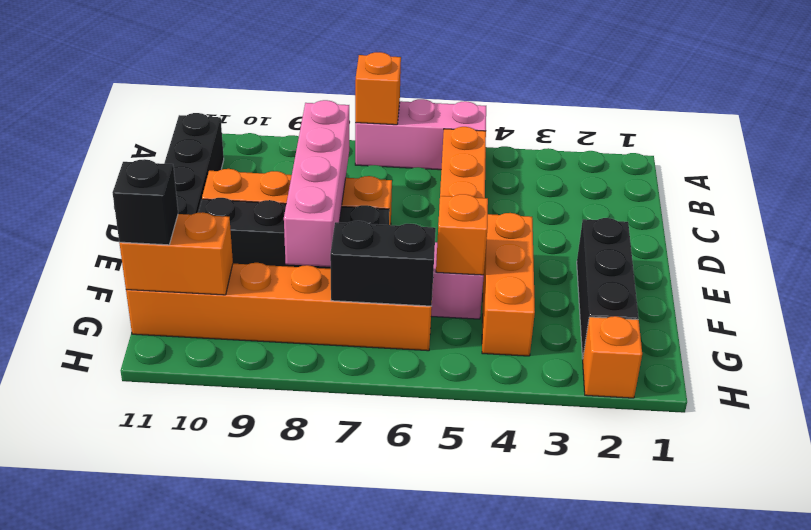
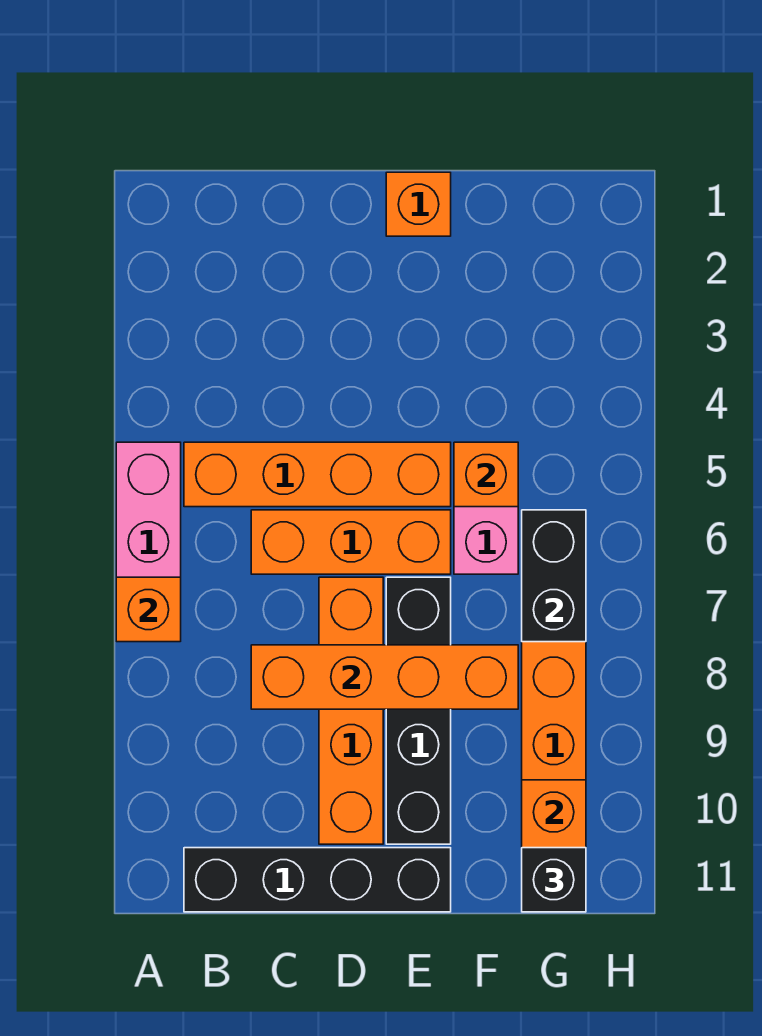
pink 1x4 brick [284,100,349,267] -> orange 1x4 brick [251,645,518,709]
black 1x3 brick [577,218,639,358] -> none
orange 1x3 brick [482,213,535,356] -> orange 1x3 brick moved to [251,510,451,574]
orange 1x1 brick [583,316,642,398] -> orange 1x1 brick moved to [386,172,451,236]

